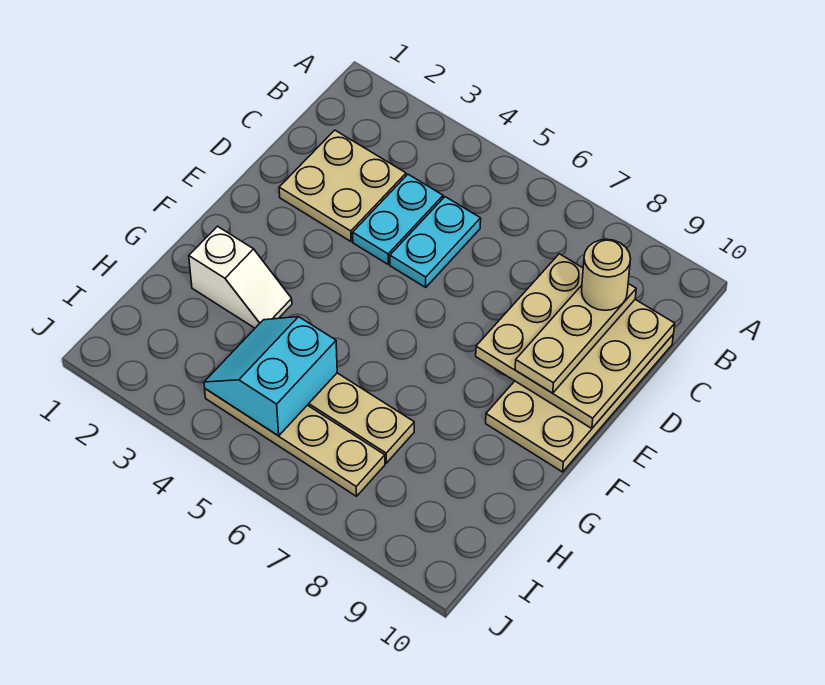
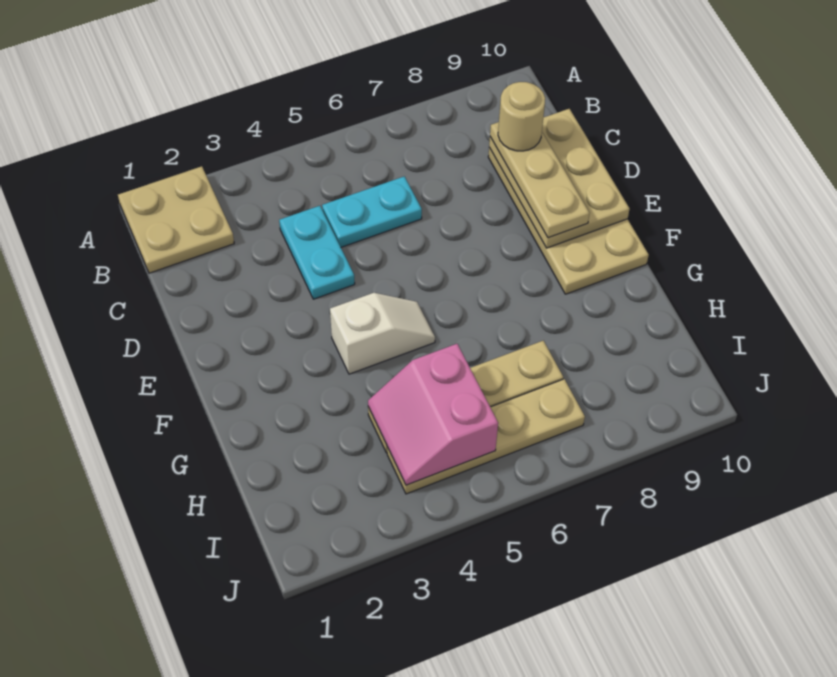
tan 2x2 plate [279,130,406,242] -> tan 2x2 plate moved to [118,166,234,273]
cyan 1x2 plate [390,197,481,287] -> cyan 1x2 plate turned to [322,177,422,247]
tan 3x3 plate [476,254,675,428] -> tan 2x3 plate [489,109,629,248]
white 1x2 slope [189,226,292,328] -> white 1x2 slope moved to [330,293,435,374]
cyan 2x2 slope [204,317,337,436] -> pink 2x2 slope [368,344,498,485]

